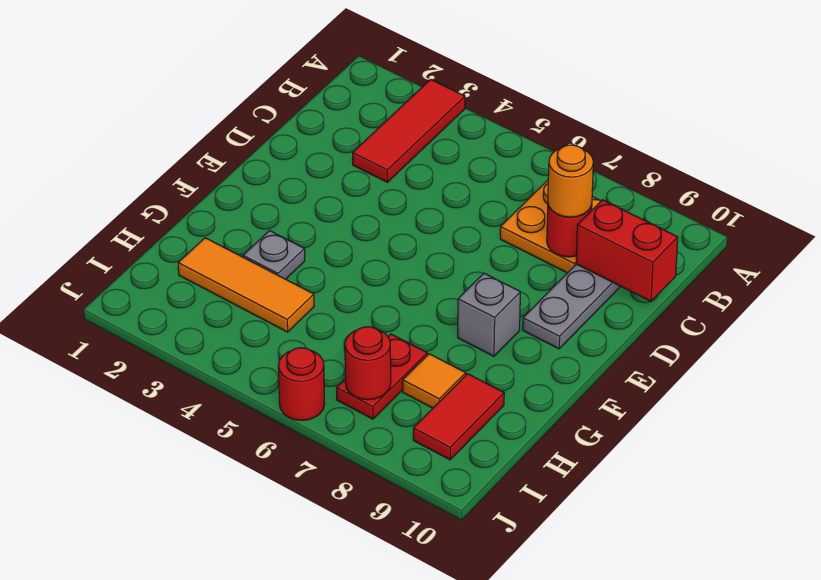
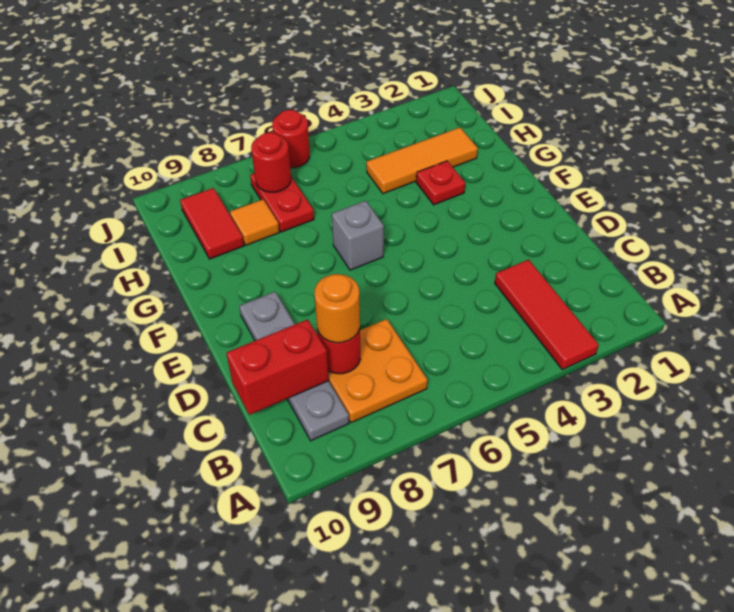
grey 1x1 brick [458,273,520,356] -> grey 1x1 brick moved to [332,201,384,270]
grey 1x1 plate [243,231,305,279] -> red 1x1 plate [416,161,465,205]

